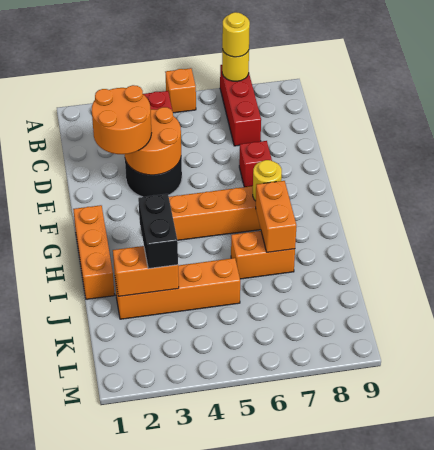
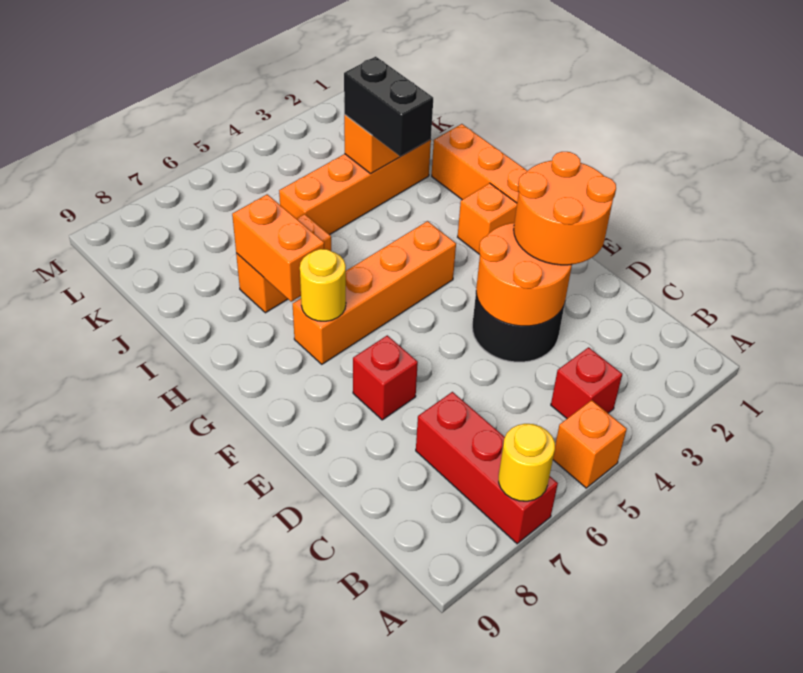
yellow 1x1 round brick [222,12,250,57] -> none
none -> orange 1x1 brick [458,183,517,254]

